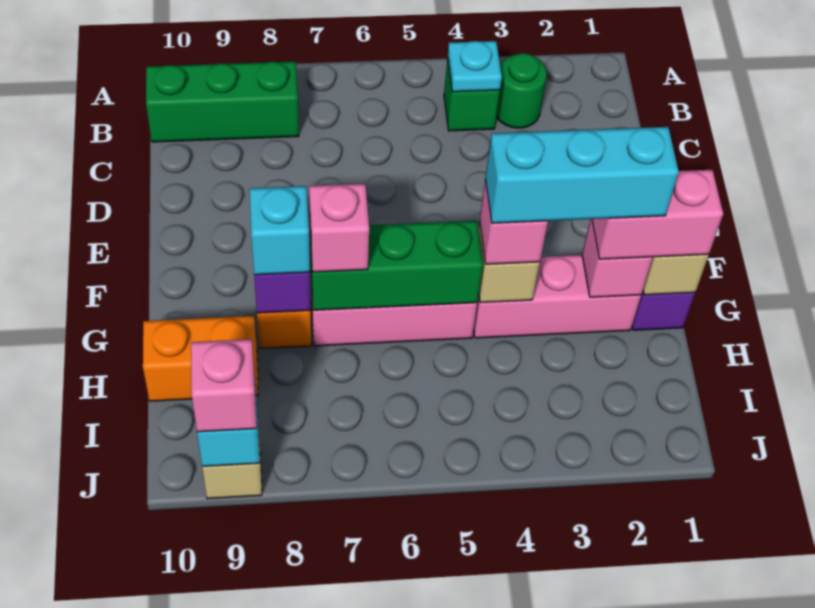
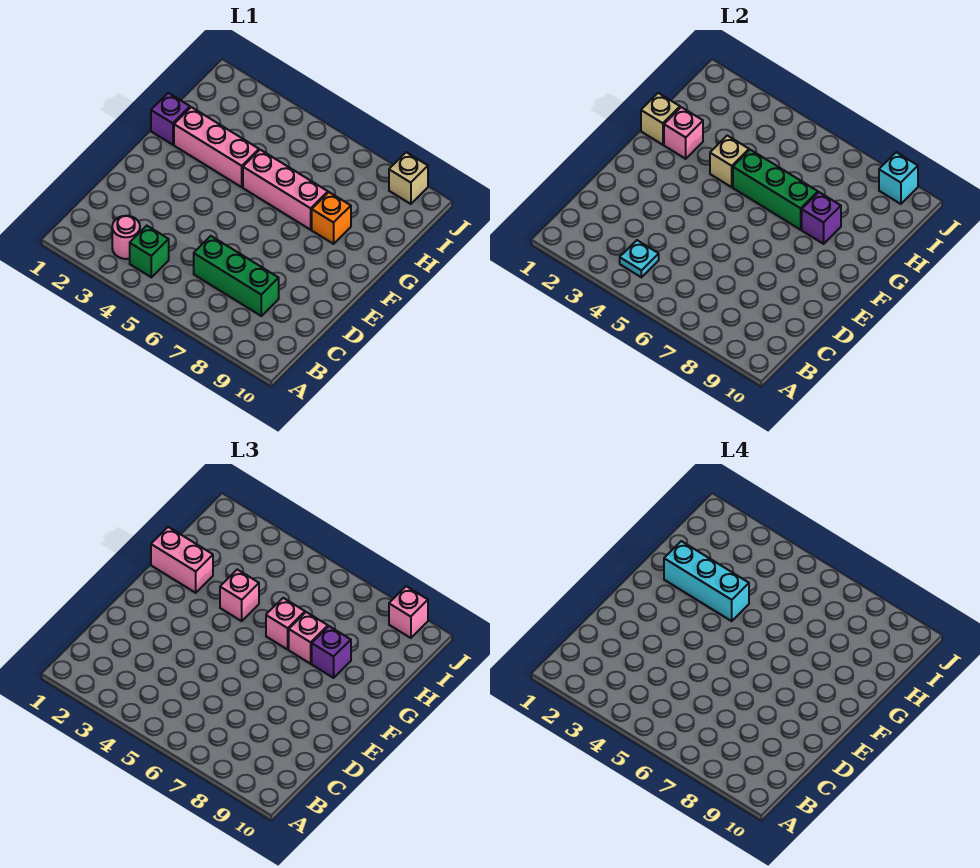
green 1x1 round brick [496,53,547,128] -> pink 1x1 round brick [112,216,140,259]
green 1x3 brick [146,61,299,142] -> green 1x3 brick moved to [194,236,279,316]
none -> pink 1x1 brick [266,598,305,649]
cyan 1x1 brick [250,186,310,275] -> purple 1x1 brick [312,626,351,678]
orange 1x2 brick [143,316,258,401] -> none

